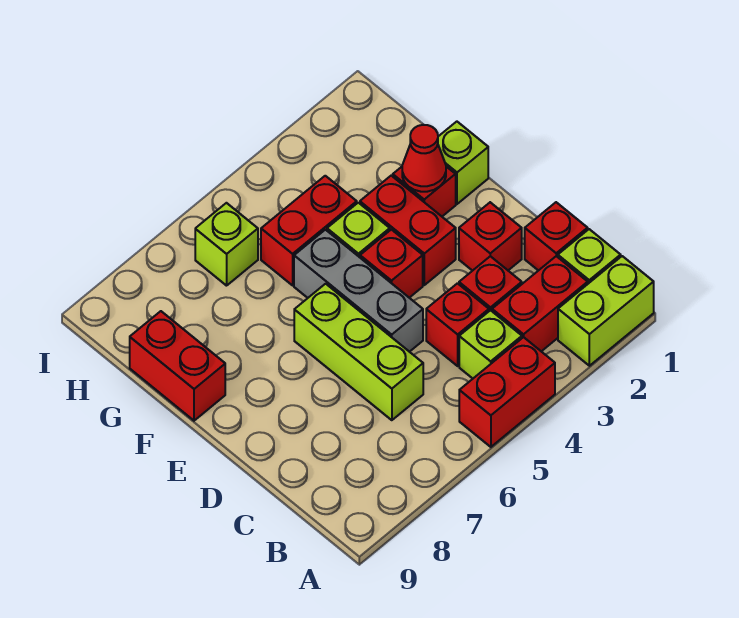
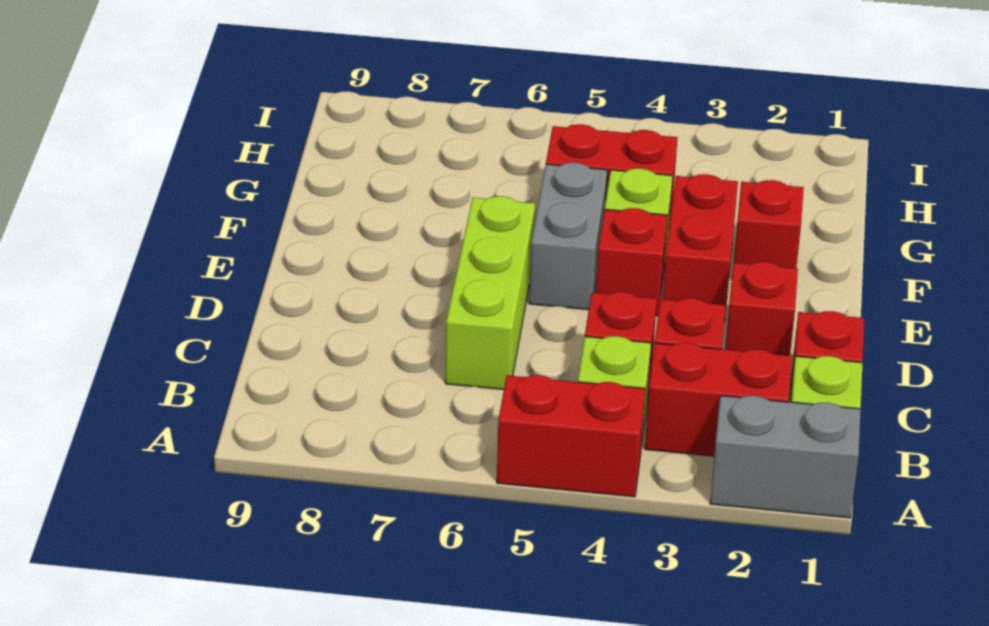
lime 1x2 brick [558,256,654,366] -> grey 1x2 brick [710,396,861,518]
grey 1x3 brick [294,230,423,352] -> grey 1x2 brick [529,163,607,310]
lime 1x1 brick [438,122,488,204] -> none
red 1x1 cone [402,125,446,192] -> none
red 1x2 brick [130,311,225,421] -> none
lime 1x1 brick [195,203,258,286] -> none

